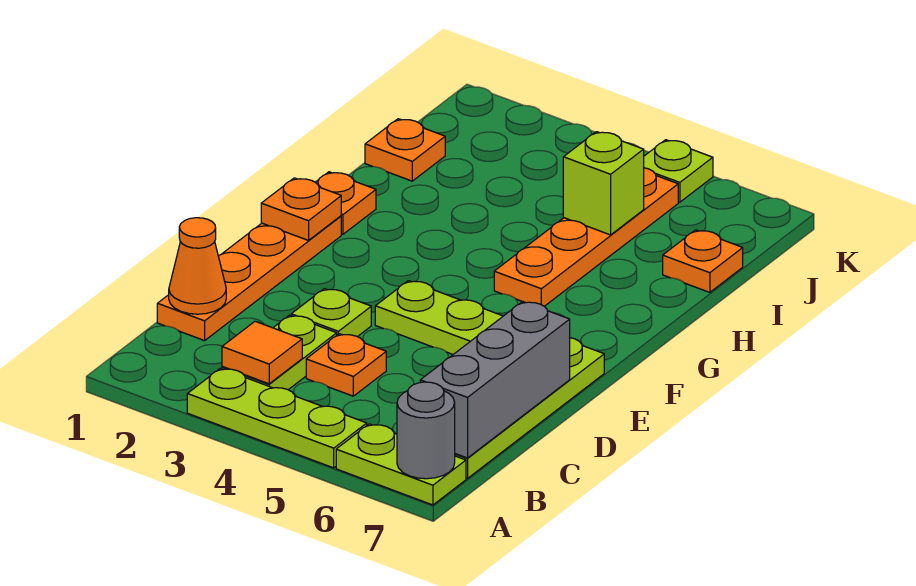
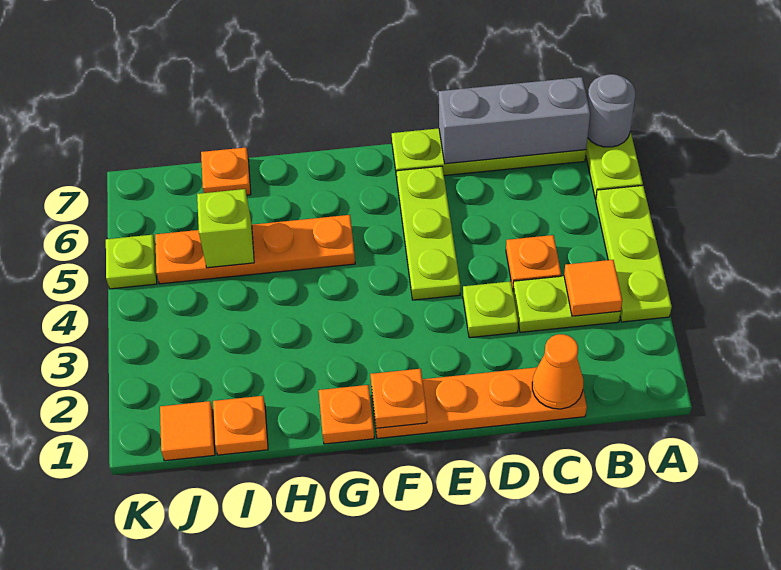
none -> orange 1x1 tile [160,401,215,461]

